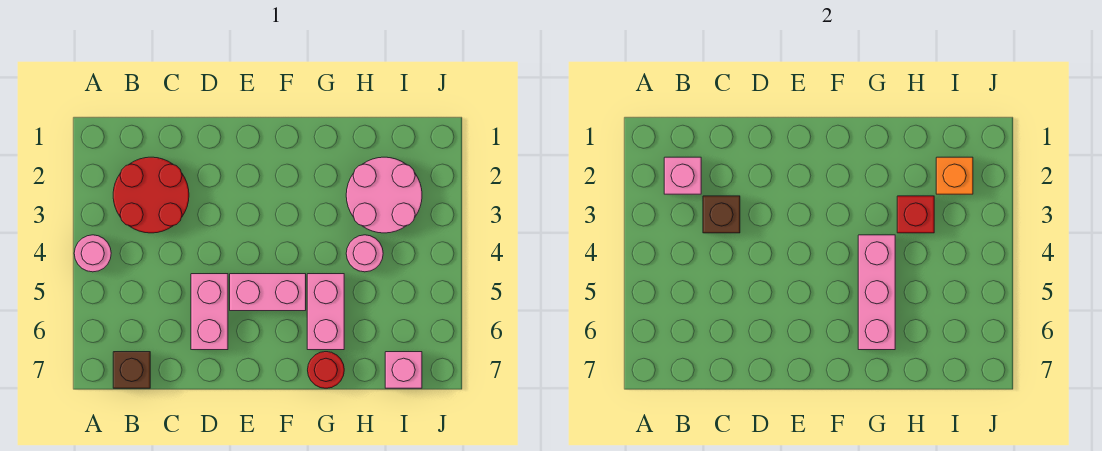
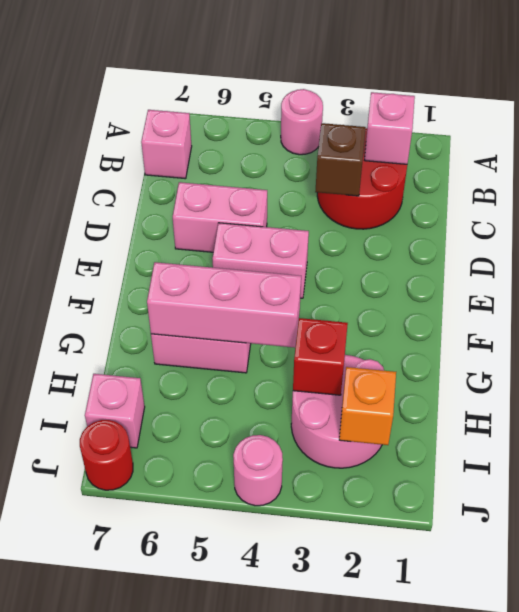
brown 1x1 brick [113,352,150,388] -> pink 1x1 brick [141,110,192,179]
pink 1x2 brick [230,274,306,311] -> pink 1x2 brick turned to [213,223,309,298]
red 1x1 round brick [308,352,344,388] -> red 1x1 round brick moved to [80,420,133,490]
pink 1x1 round brick [346,235,383,272] -> pink 1x1 round brick moved to [233,435,283,506]

